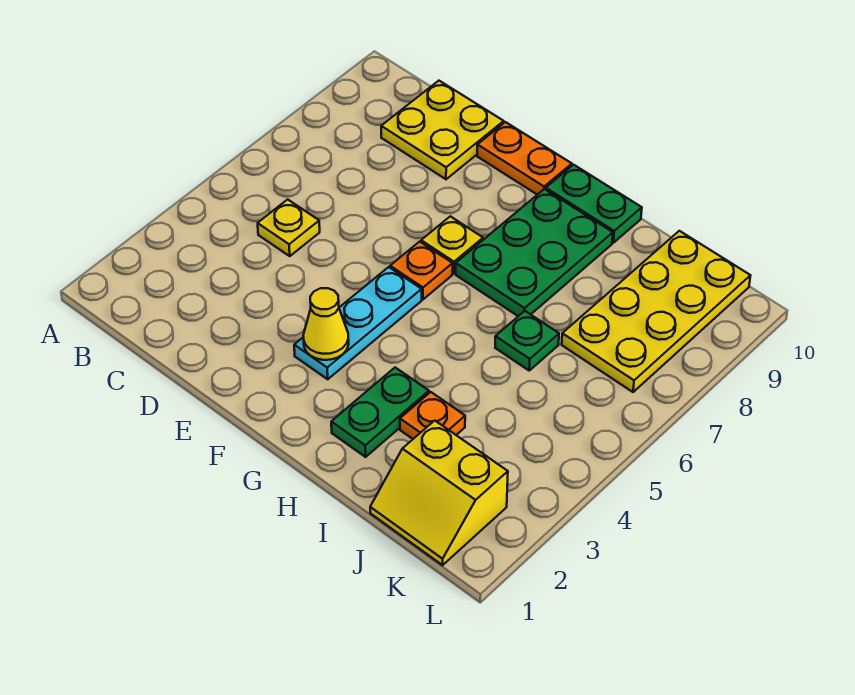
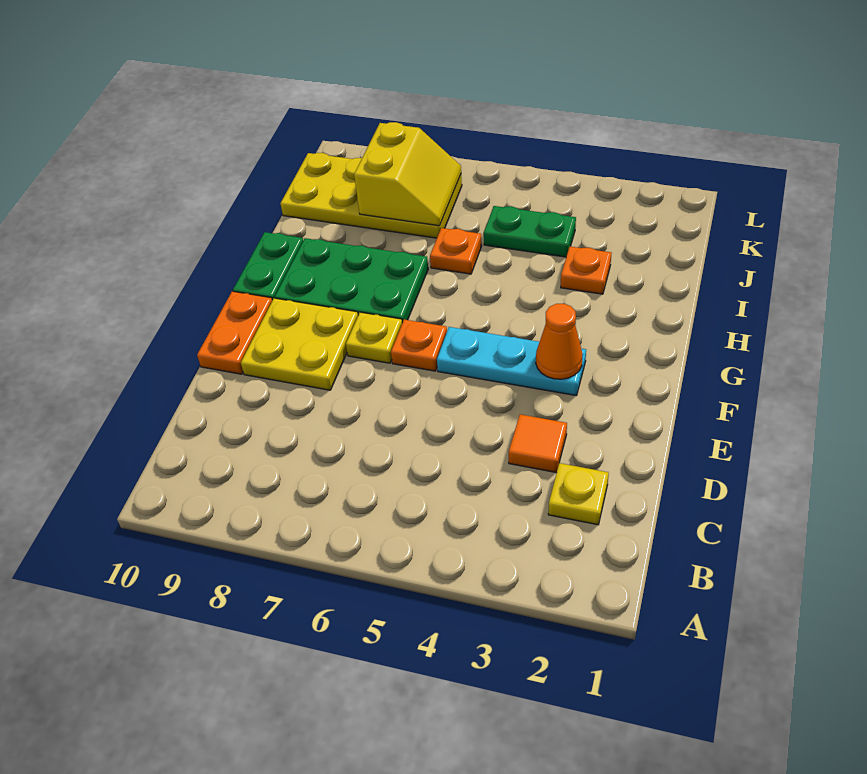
yellow 1x1 plate [258,199,320,256] -> yellow 1x1 plate moved to [548,463,609,525]
yellow 2x2 plate [381,81,504,179] -> yellow 2x2 plate moved to [241,298,358,390]
none -> orange 1x1 tile [509,414,567,473]
yellow 1x1 cone [303,288,349,360] -> orange 1x1 cone [536,304,583,379]
green 1x2 plate [331,368,429,457] -> green 1x2 plate moved to [484,206,576,257]
green 1x1 plate [495,311,559,370] -> orange 1x1 plate [430,228,482,274]
yellow 2x2 slope [370,421,508,565] -> yellow 2x2 slope moved to [354,122,461,226]

